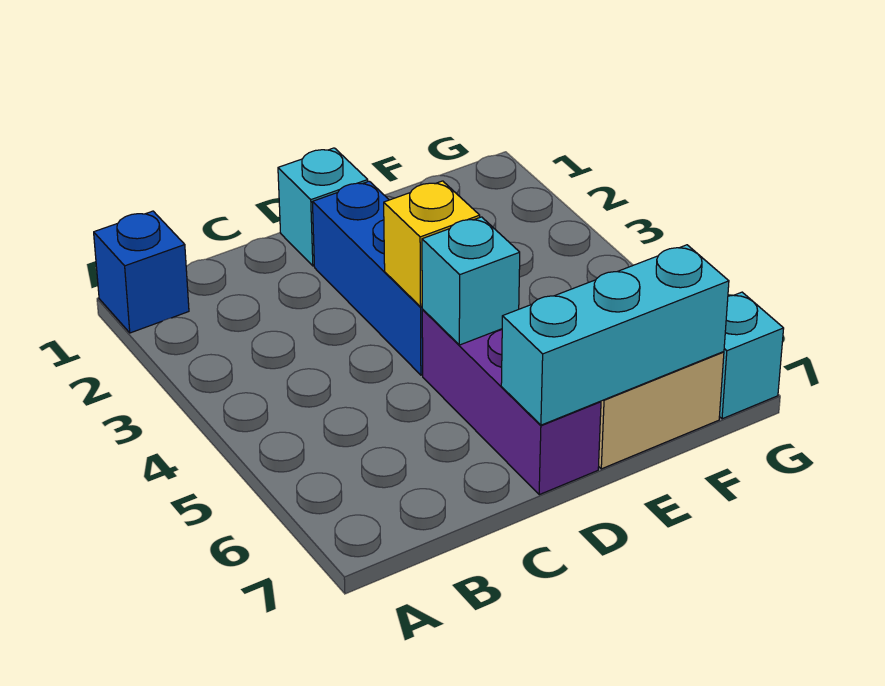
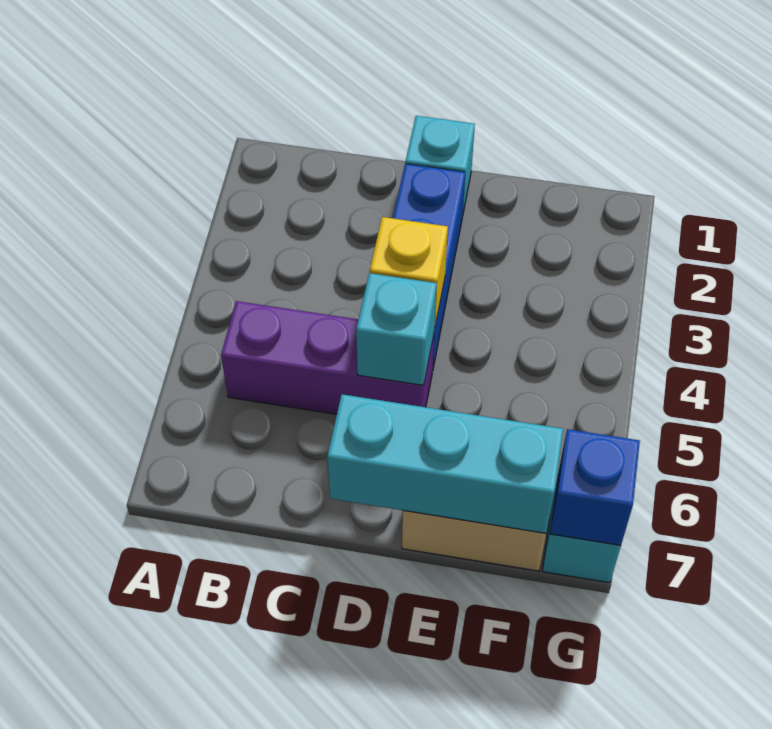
blue 1x1 brick [94,211,189,333] -> blue 1x1 brick moved to [550,429,640,545]
purple 1x3 brick [422,310,601,495] -> purple 1x3 brick turned to [221,301,434,414]

